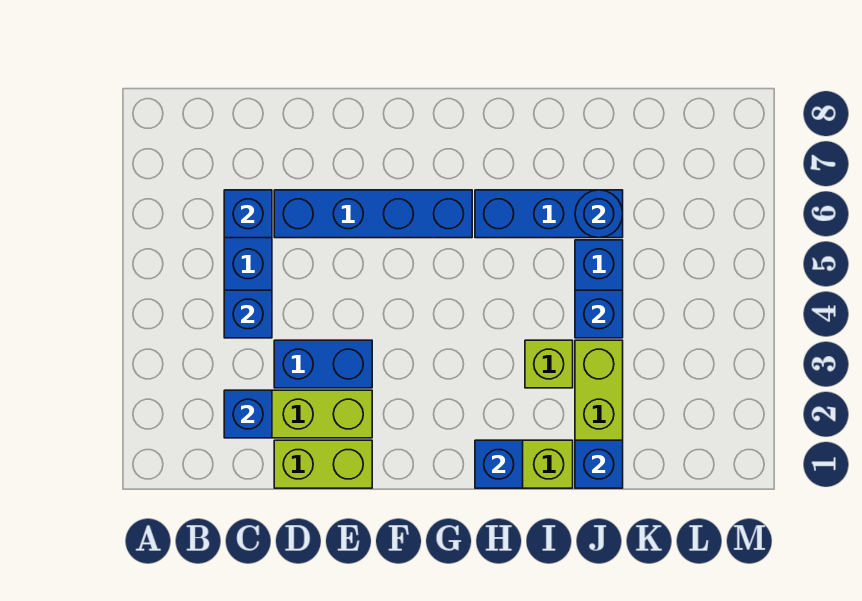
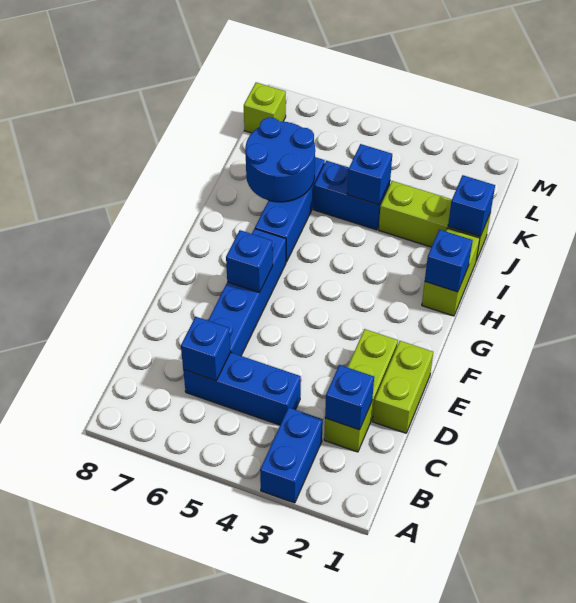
blue 1x1 brick [224,290,272,338] -> blue 1x1 brick moved to [226,230,273,293]
blue 1x2 brick [274,340,372,388] -> blue 1x2 brick moved to [260,408,323,503]
lime 1x1 brick [525,340,573,388] -> lime 1x1 brick moved to [244,82,286,133]
blue 1x1 round brick [575,190,623,238] -> blue 2x2 round brick [245,118,315,202]

